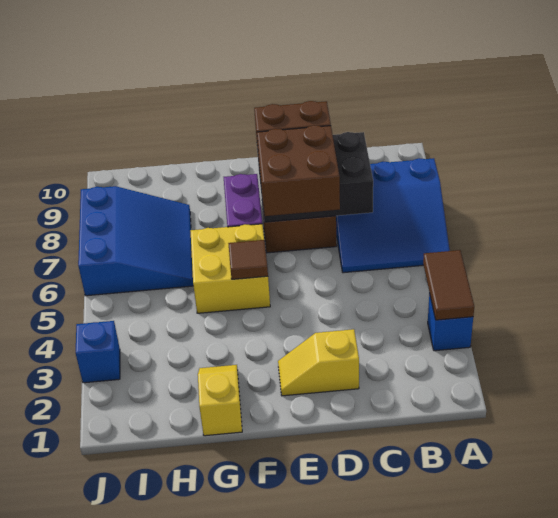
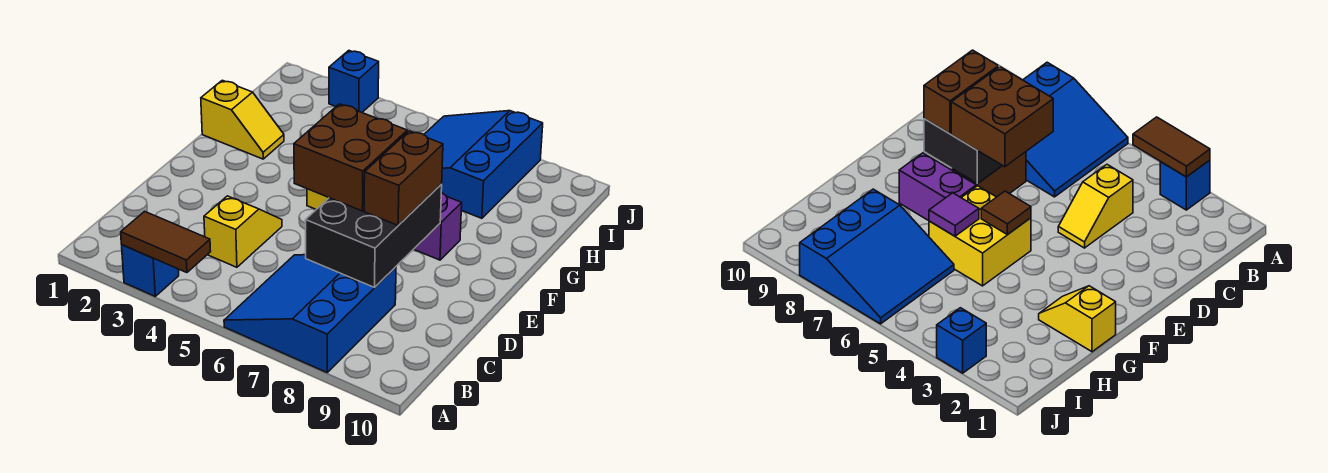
yellow 1x2 slope [278,329,359,396] -> yellow 1x2 slope moved to [204,196,282,267]
none -> purple 1x1 tile [929,193,979,236]
blue 3x3 slope [78,186,193,296] -> blue 3x3 slope turned to [424,111,543,218]

